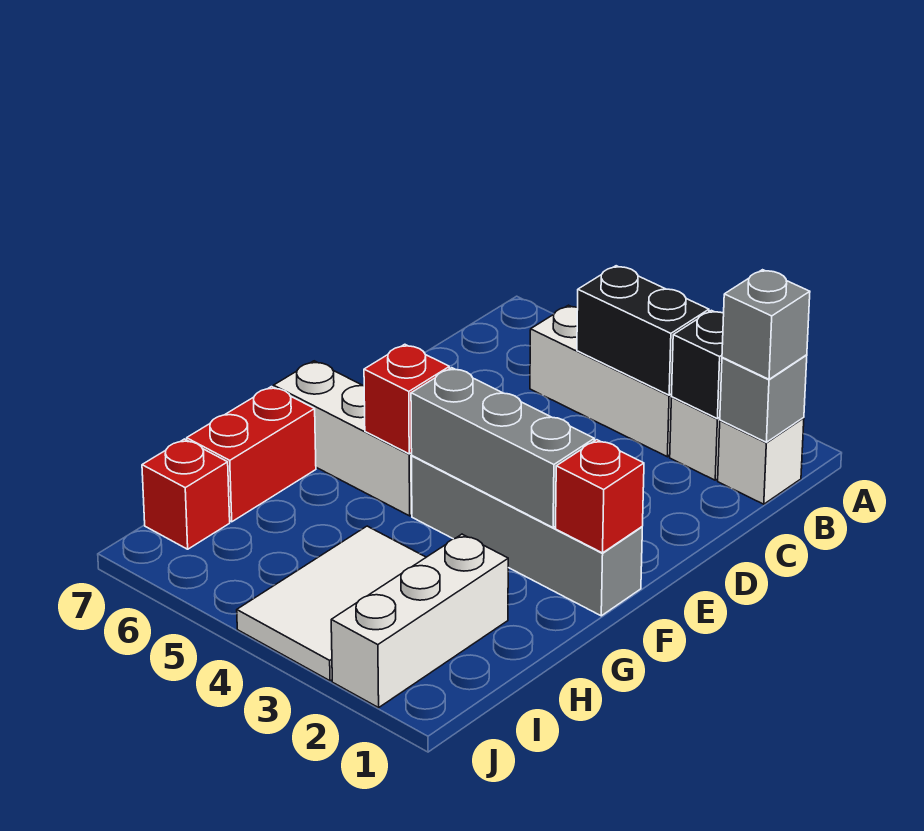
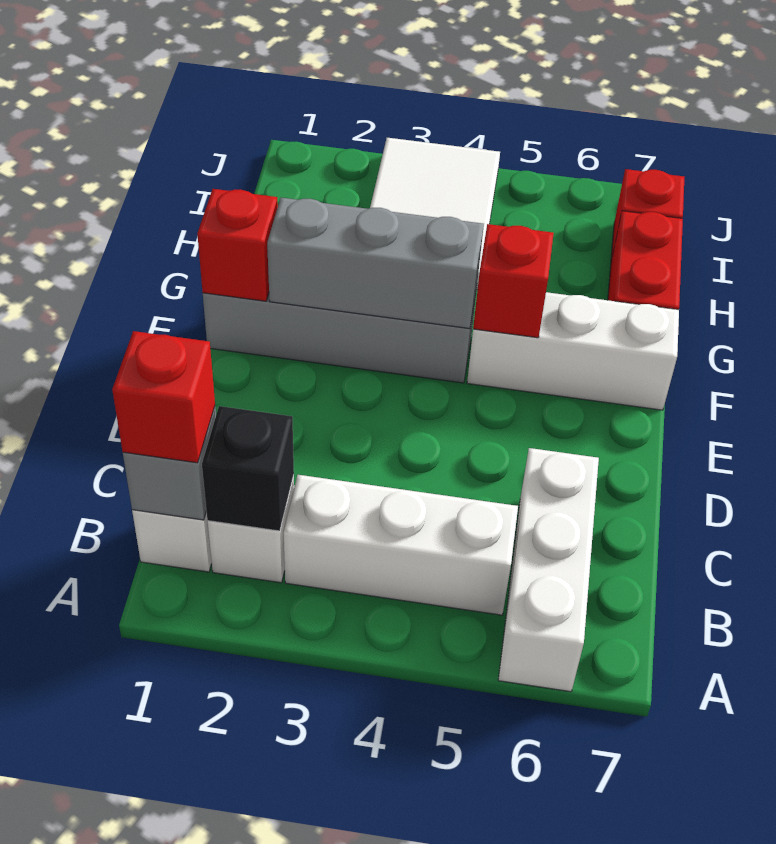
grey 1x1 brick [722,270,810,379] -> red 1x1 brick [112,331,215,463]
black 1x2 brick [577,266,709,395] -> none
white 1x3 brick [331,534,508,708] -> white 1x3 brick moved to [498,448,599,692]

